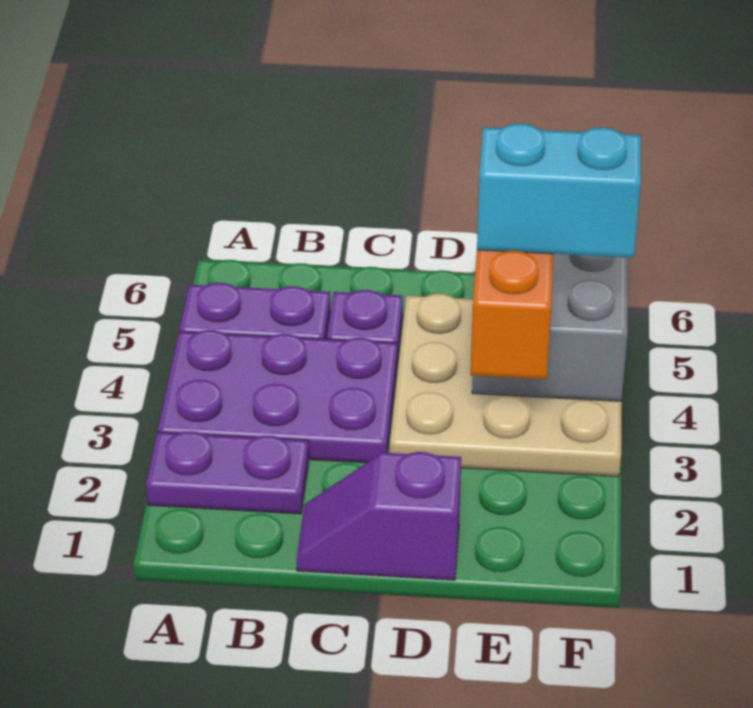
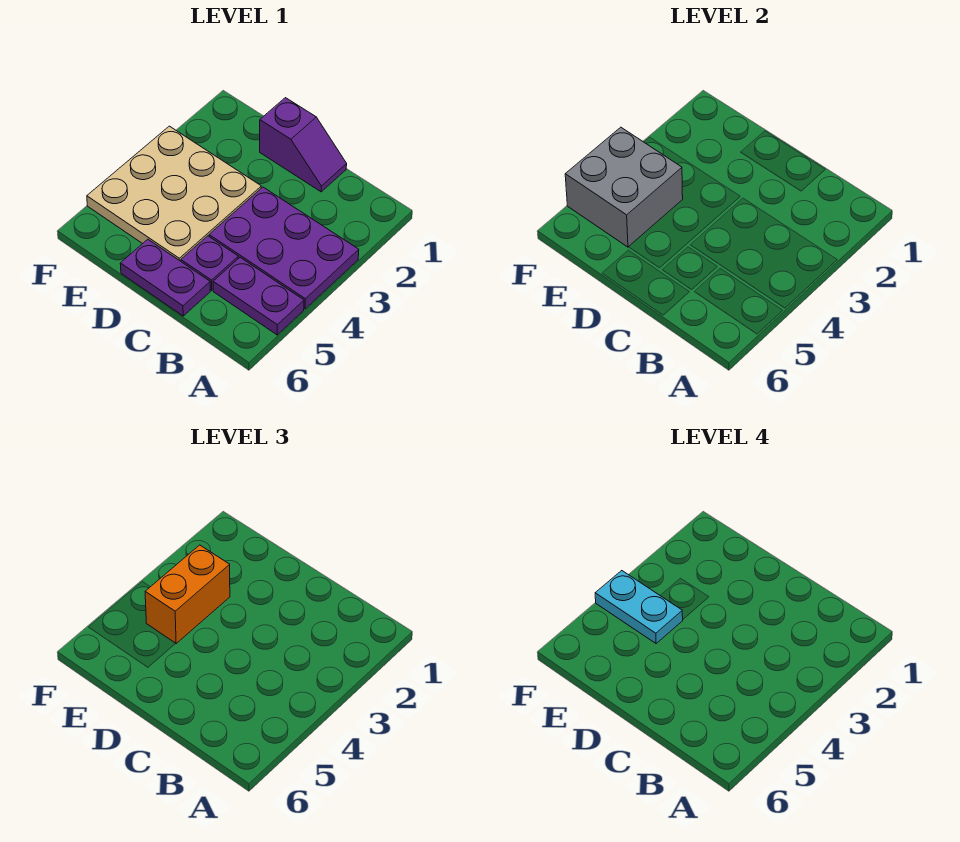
purple 1x2 plate [146,431,309,514] -> purple 1x2 plate moved to [120,239,210,316]
cyan 1x2 brick [477,124,641,258] -> cyan 1x2 plate [595,571,683,643]

